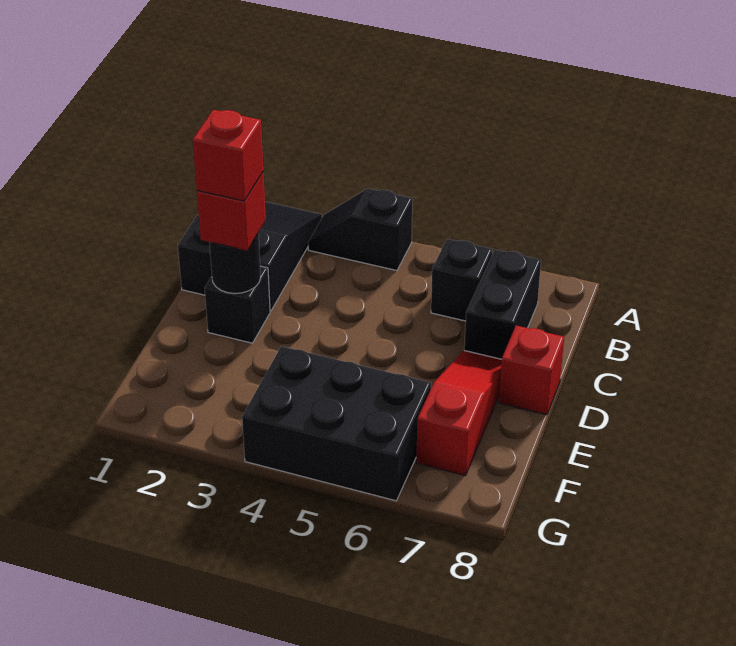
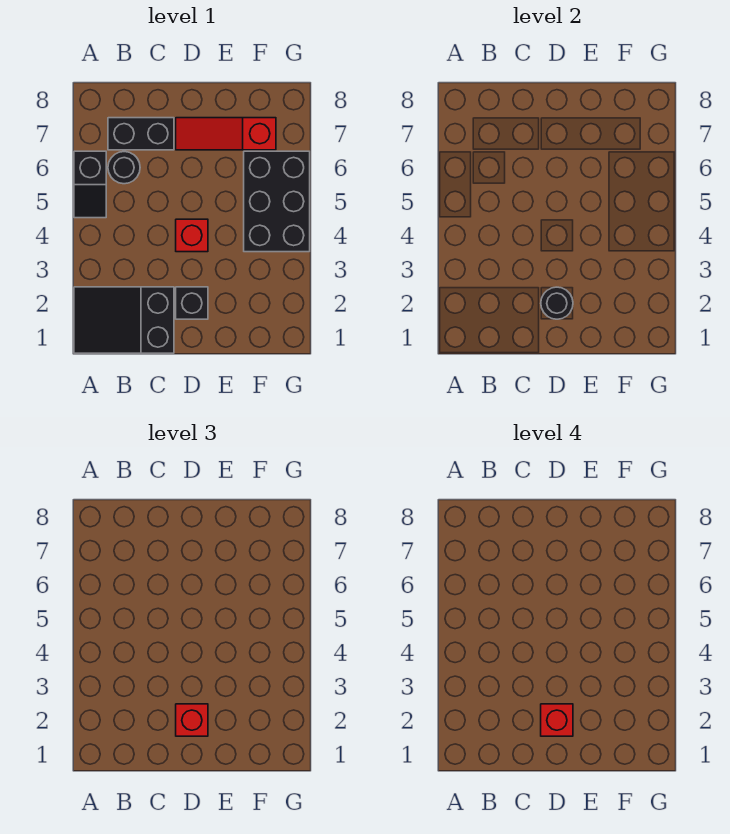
black 1x2 slope [308,188,413,270] -> black 1x2 slope moved to [74,151,106,218]
black 1x1 brick [431,239,492,321] -> black 1x1 round brick [108,152,140,184]
red 1x1 brick [499,326,564,415] -> red 1x1 brick moved to [176,219,208,252]

